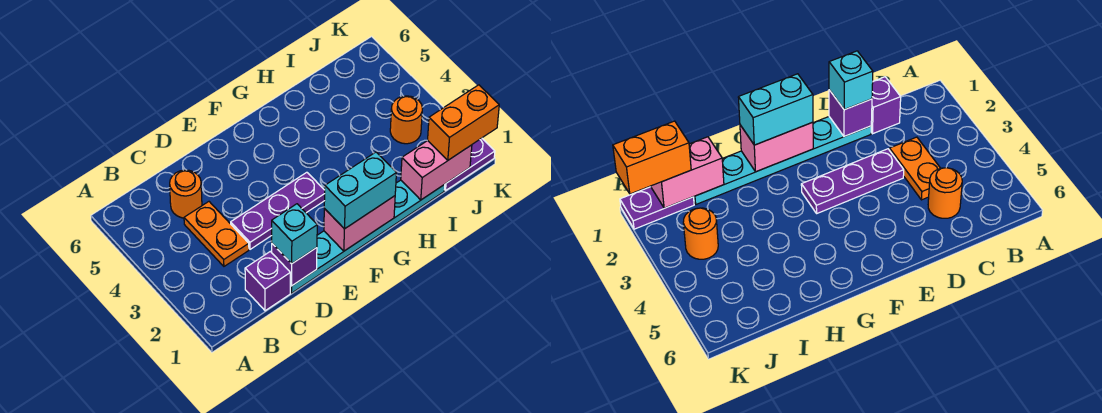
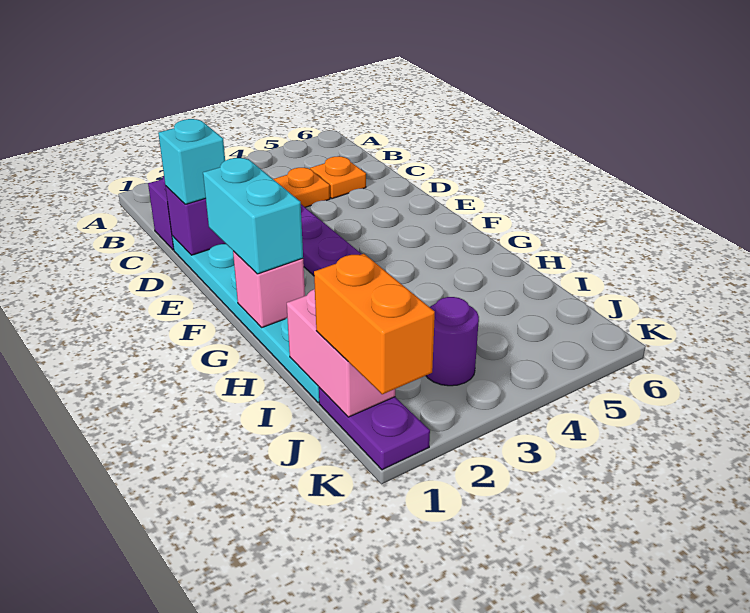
orange 1x1 round brick [170,170,202,218] -> orange 1x1 plate [310,156,366,199]
pink 1x2 brick [324,196,395,251] -> pink 1x1 brick [233,251,305,328]
orange 1x1 round brick [390,96,422,144] -> purple 1x1 round brick [426,297,479,386]

